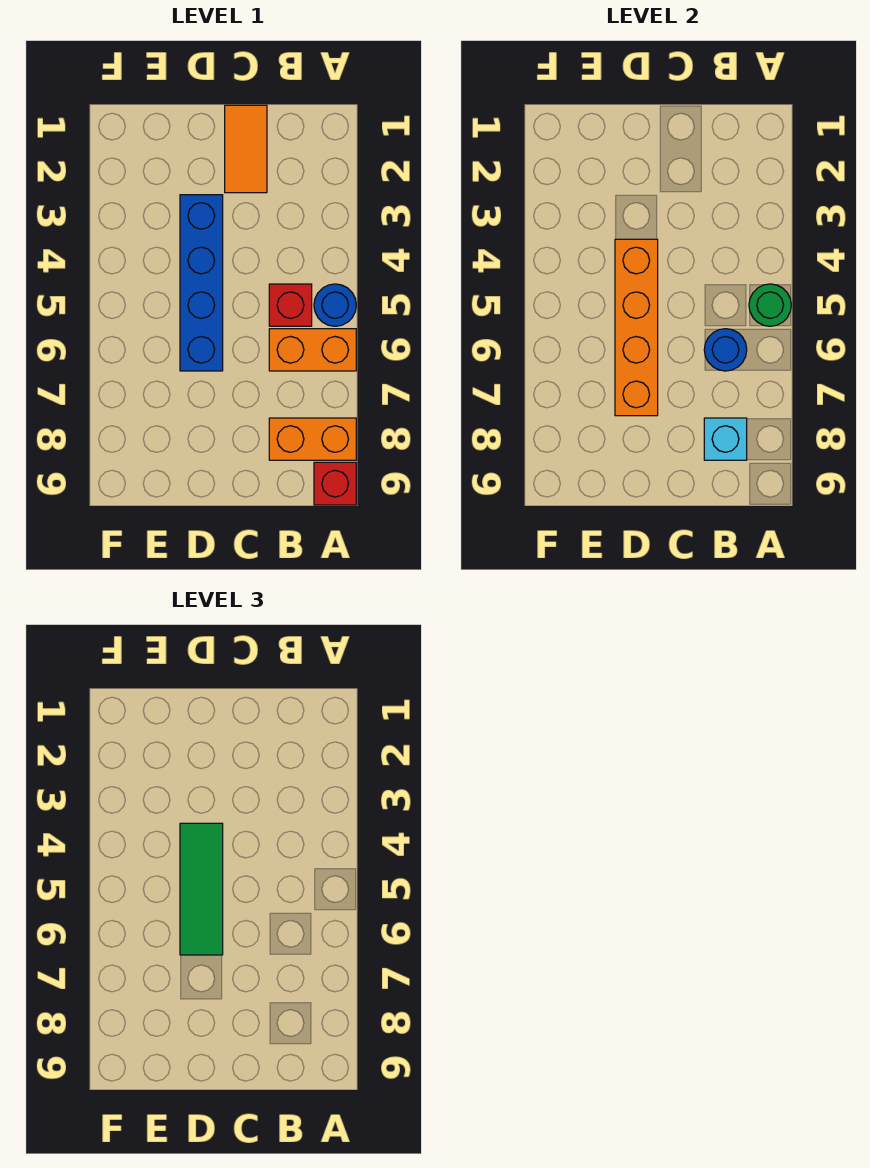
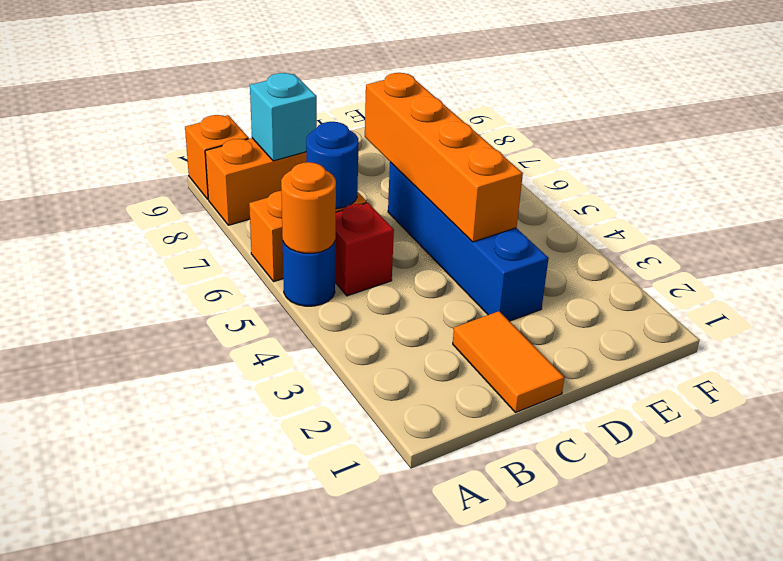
green 1x1 round brick [749,284,791,326] -> orange 1x1 round brick [281,162,336,253]
red 1x1 brick [314,462,356,505] -> orange 1x1 brick [185,115,249,199]
green 1x3 tile [180,823,223,955] -> none

